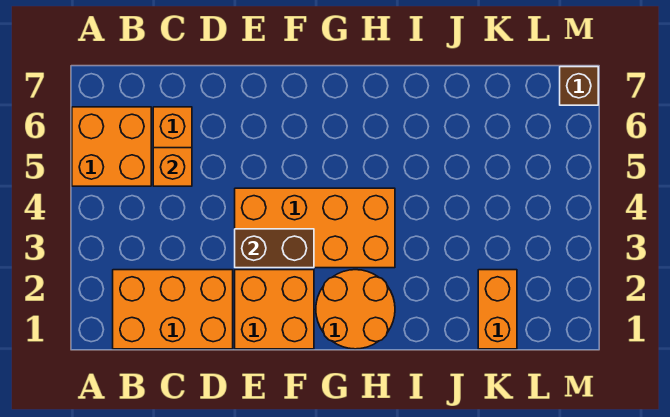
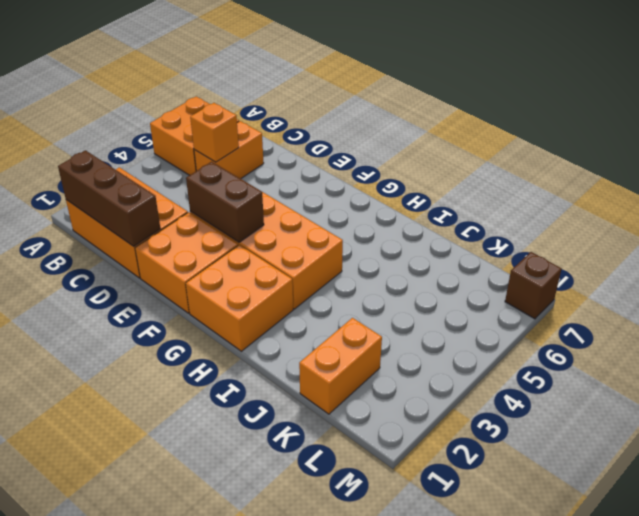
none -> brown 1x3 brick [58,150,160,246]
orange 2x2 round brick [316,270,395,349] -> orange 2x2 brick [186,245,293,351]

